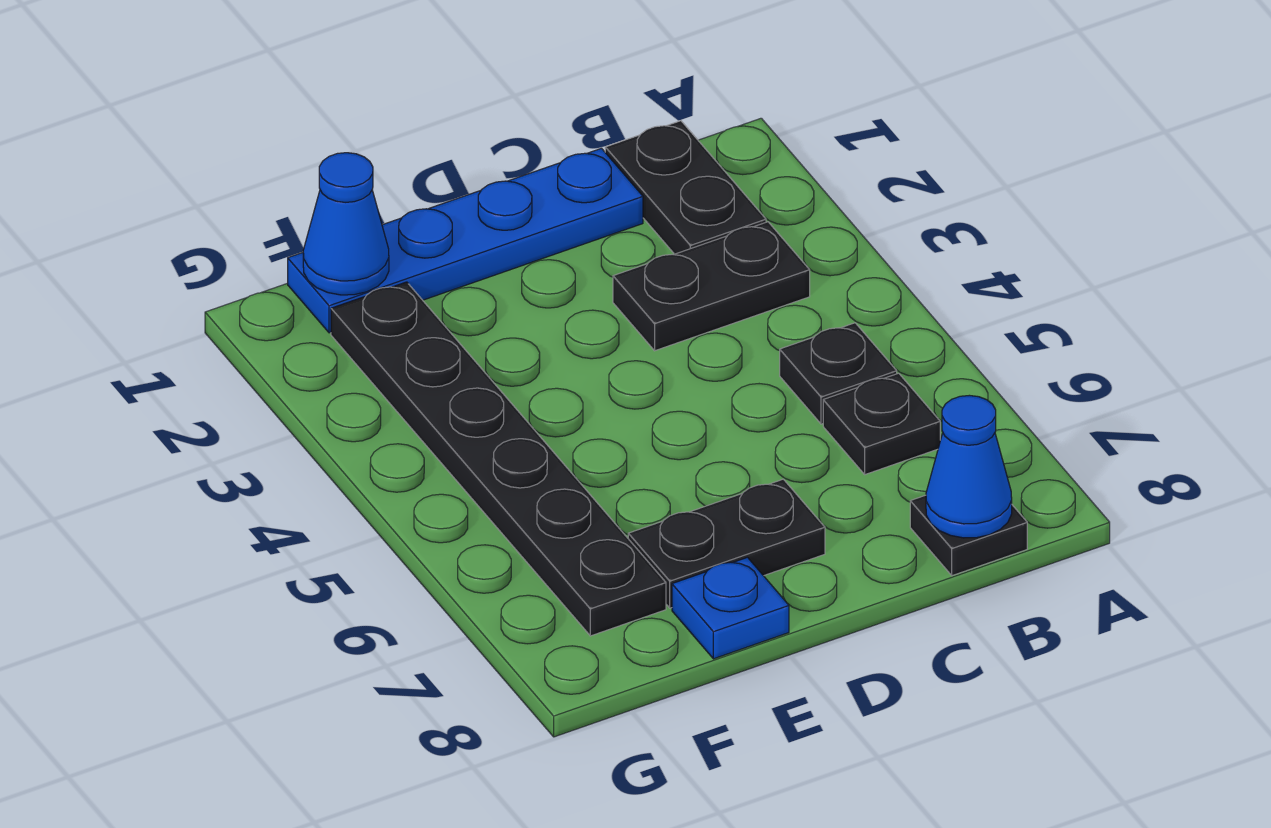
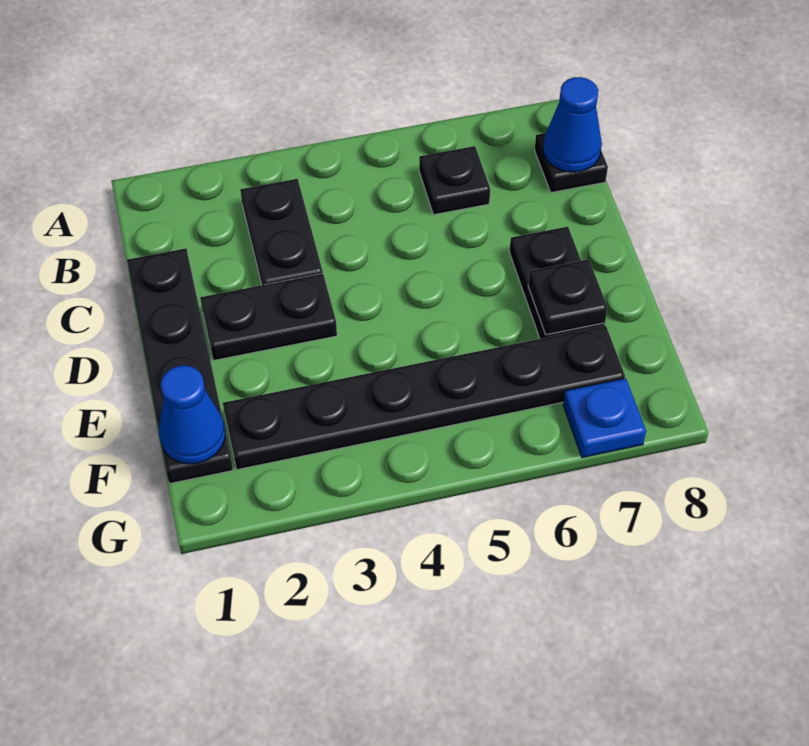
black 1x2 plate [605,121,766,254] -> black 1x2 plate moved to [200,274,337,361]
black 1x1 plate [780,323,897,424] -> black 1x1 plate moved to [528,259,608,335]
blue 1x4 plate [288,148,643,333] -> black 1x4 plate [127,248,233,484]
blue 1x1 plate [672,557,789,659] -> blue 1x1 plate moved to [563,379,646,458]

